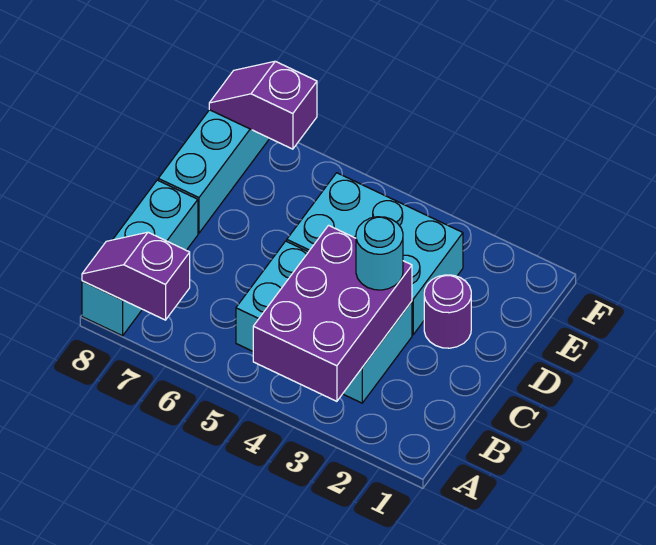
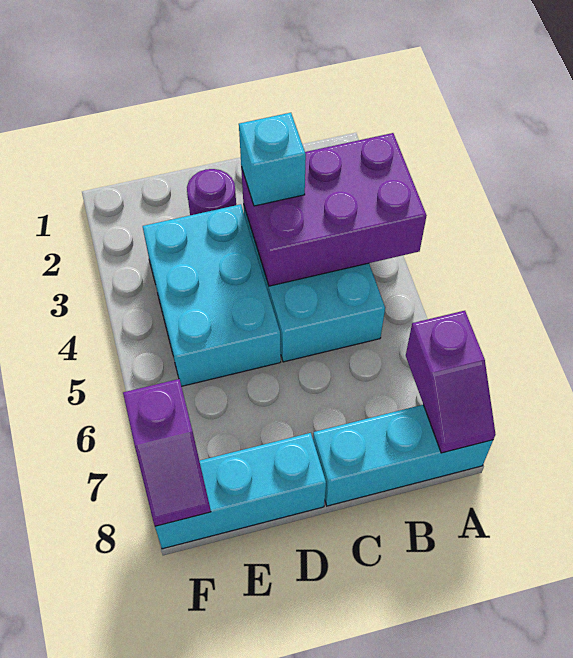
cyan 1x1 round brick [356,217,403,290] -> cyan 1x1 brick [239,113,306,206]

